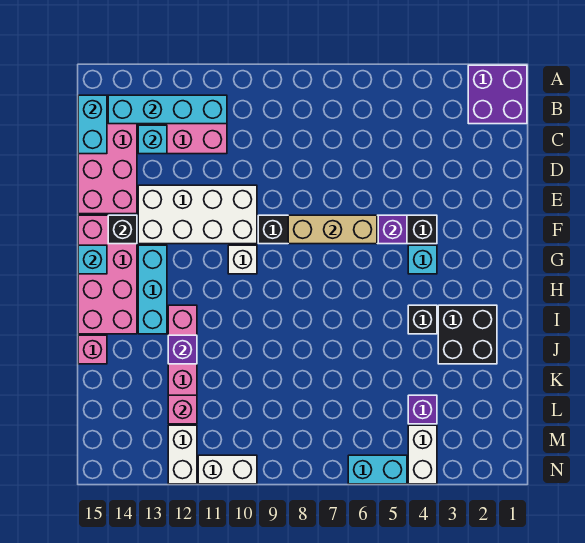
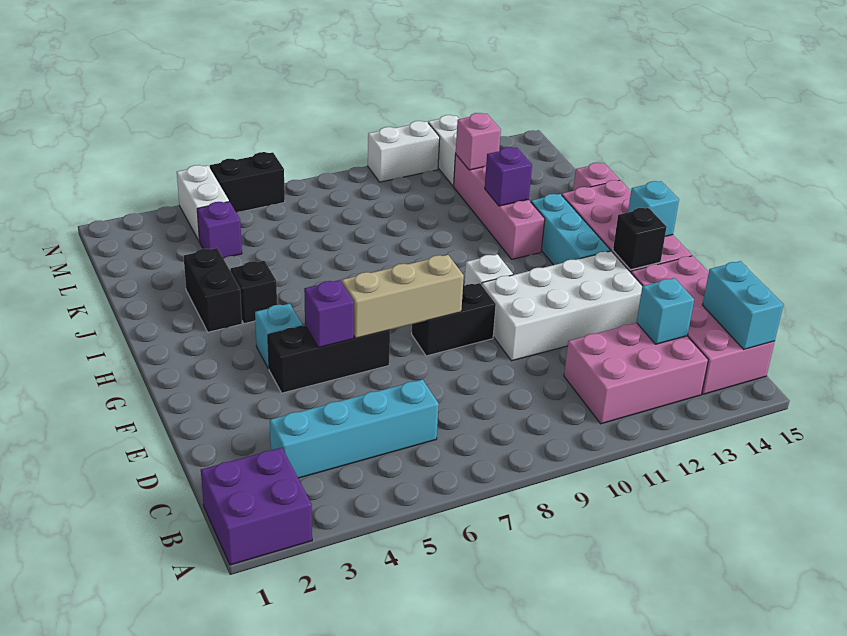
cyan 1x4 brick [108,95,227,124] -> cyan 1x4 brick moved to [270,379,439,478]
black 2x2 brick [438,305,497,364] -> black 1x2 brick [184,248,242,332]
cyan 1x2 brick [348,455,407,484] -> black 1x2 brick [210,152,285,212]

